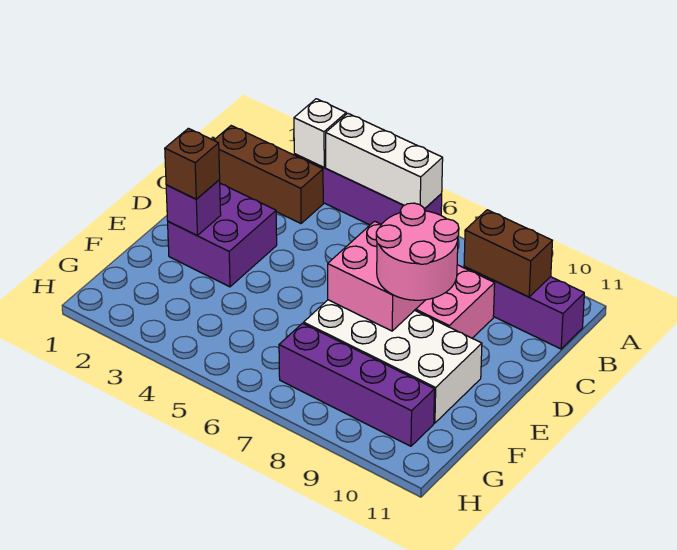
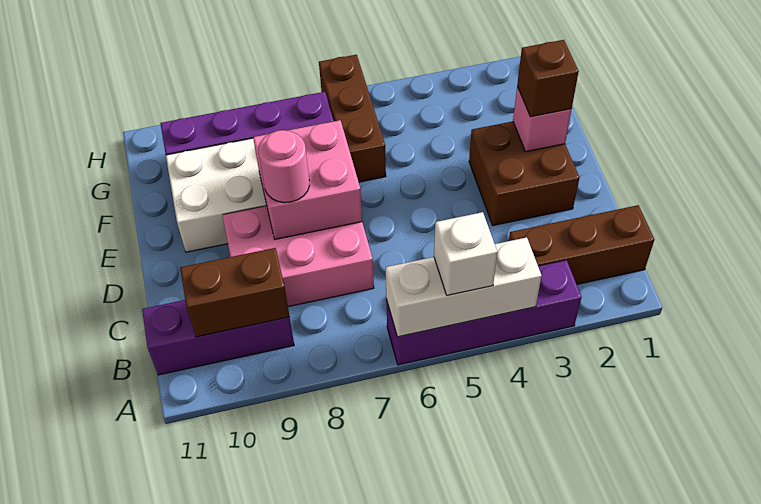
white 1x1 brick [294,99,346,167] -> white 1x1 brick moved to [434,212,497,295]
purple 2x2 brick [168,183,277,287] -> brown 2x2 brick [469,121,579,226]
pink 2x2 round brick [376,203,459,300] -> pink 1x1 round brick [259,130,309,203]
purple 1x1 brick [166,180,221,235] -> pink 1x1 brick [513,87,572,152]
none -> brown 1x3 brick [319,55,386,182]

